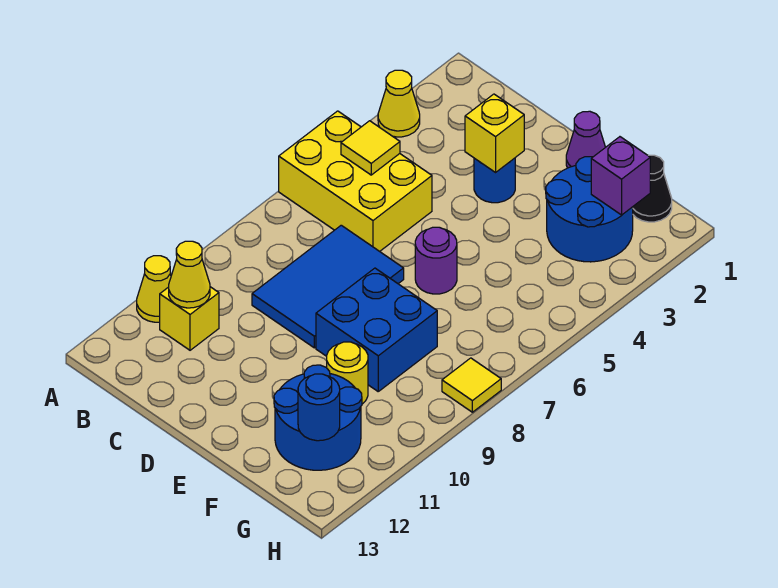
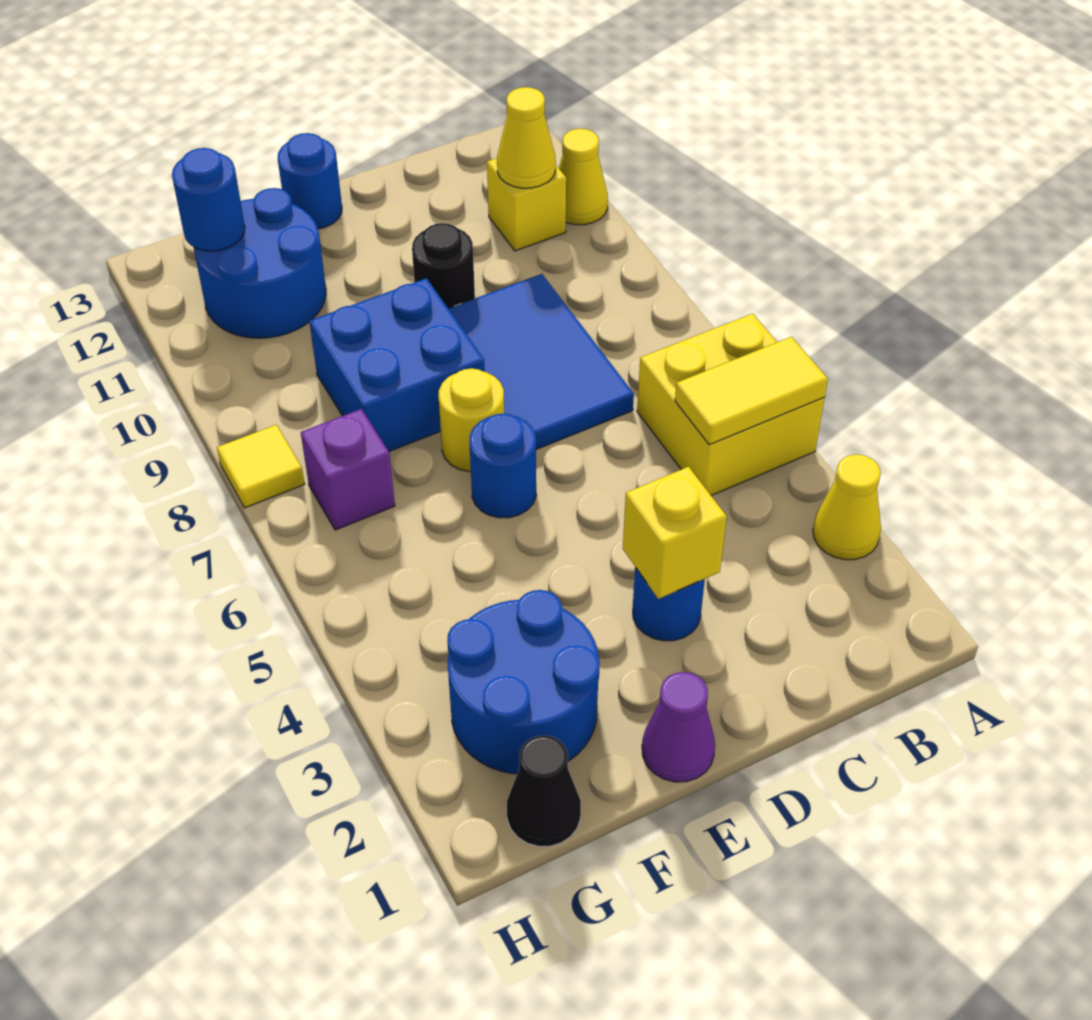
yellow 2x3 brick [279,111,432,251] -> yellow 2x2 brick [637,314,825,496]
yellow 1x1 tile [341,121,400,175] -> yellow 1x2 tile [675,337,828,445]
none -> black 1x1 round brick [412,223,475,308]
purple 1x1 round brick [415,227,457,294] -> blue 1x1 round brick [469,414,536,518]
none -> blue 1x1 round brick [278,133,342,229]
yellow 1x1 round brick [327,342,368,404] -> yellow 1x1 round brick moved to [439,368,504,472]
purple 1x1 brick [591,137,650,215] -> purple 1x1 brick moved to [301,409,395,530]

